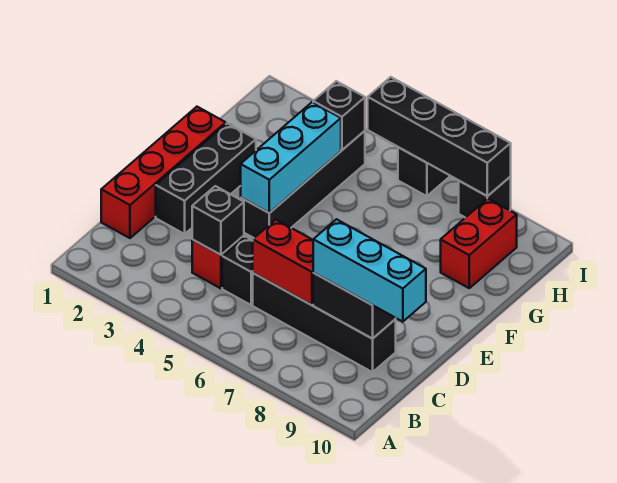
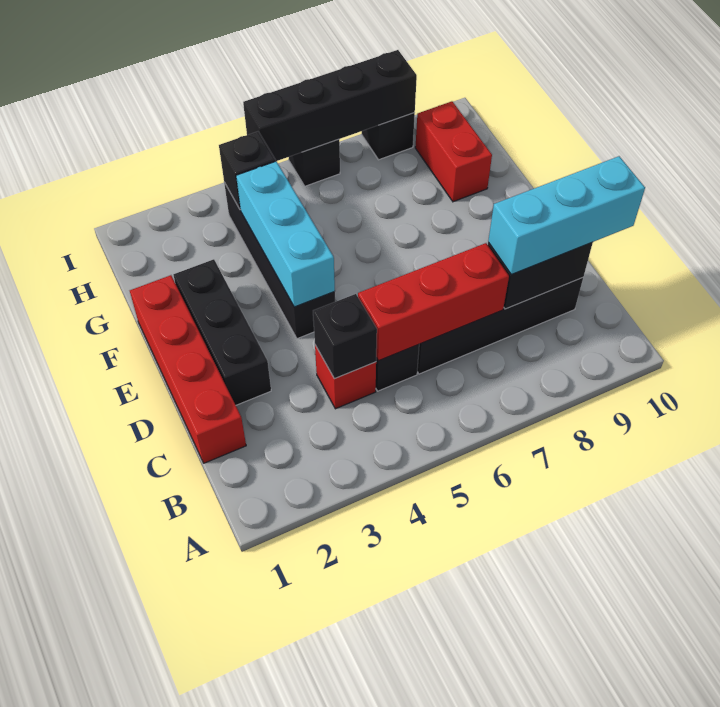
red 1x2 brick [253,220,313,305] -> red 1x3 brick [358,243,509,361]

